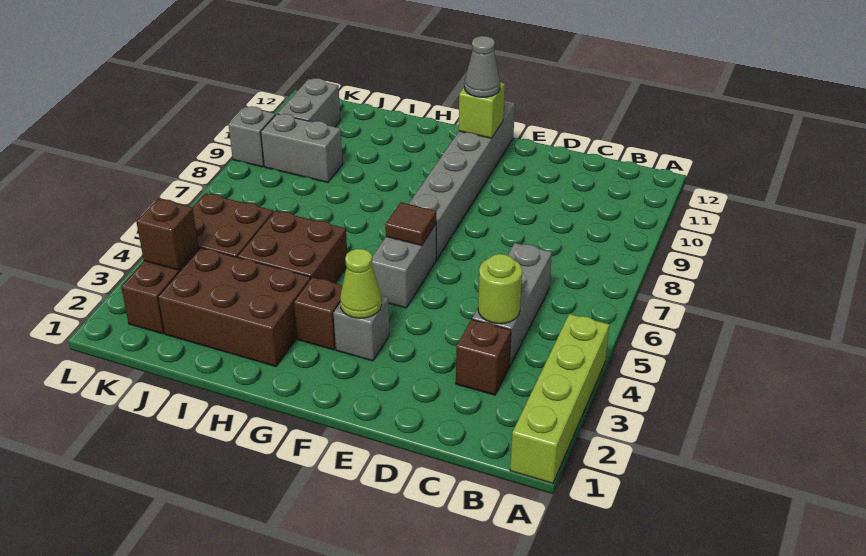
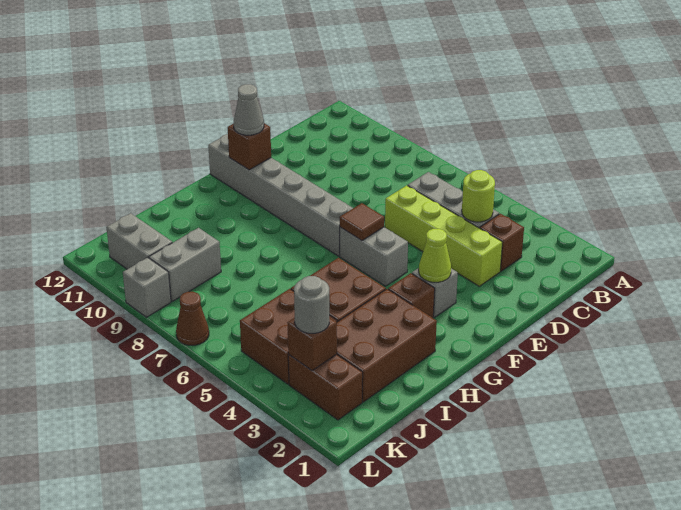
lime 1x4 brick [510,314,609,484] -> lime 1x4 brick moved to [385,185,502,286]
lime 1x1 brick [459,82,505,138] -> brown 1x1 brick [228,123,271,170]
none -> grey 1x1 round brick [294,276,329,333]
none -> brown 1x1 cone [176,292,209,345]

